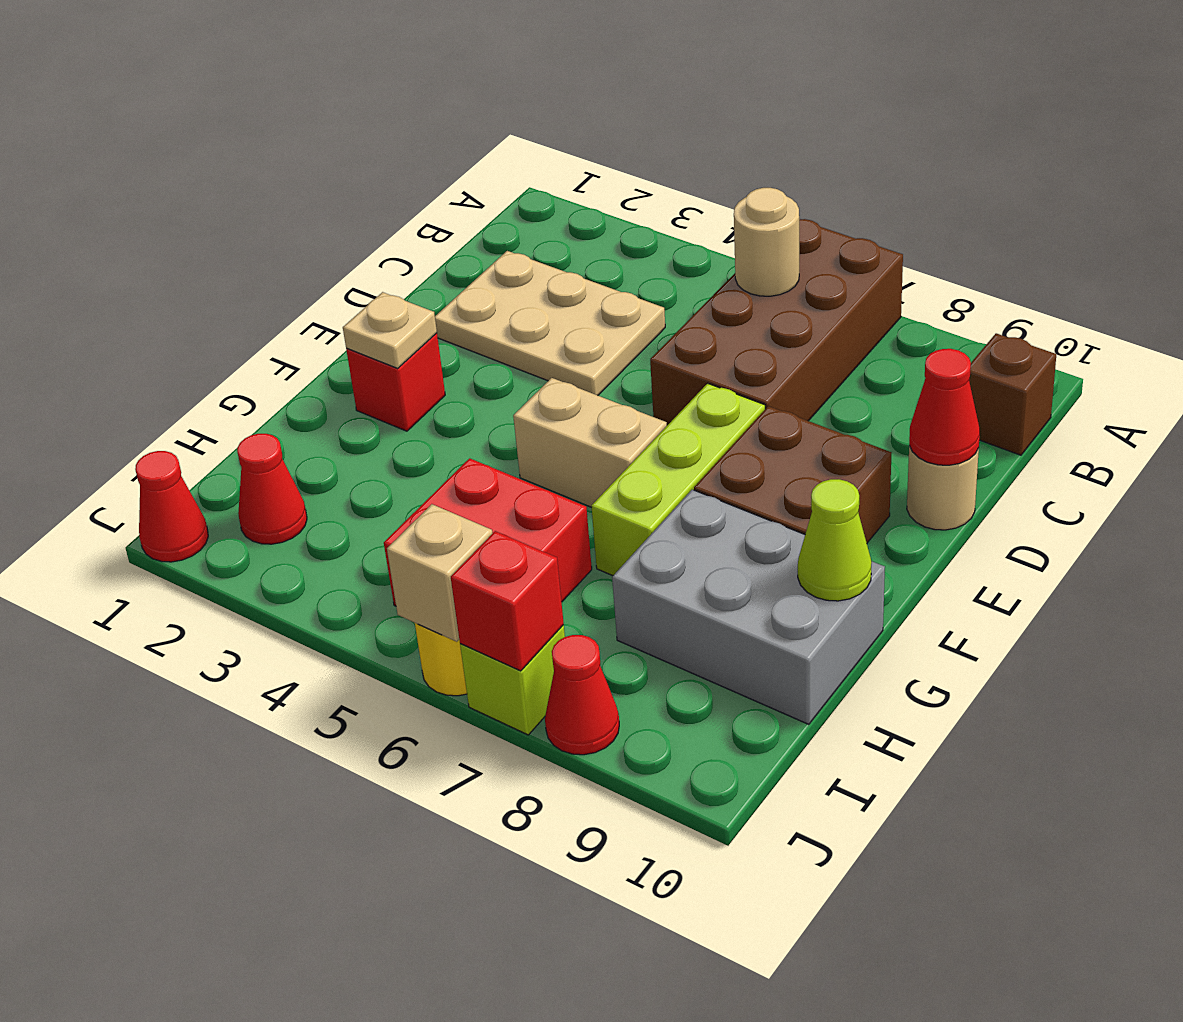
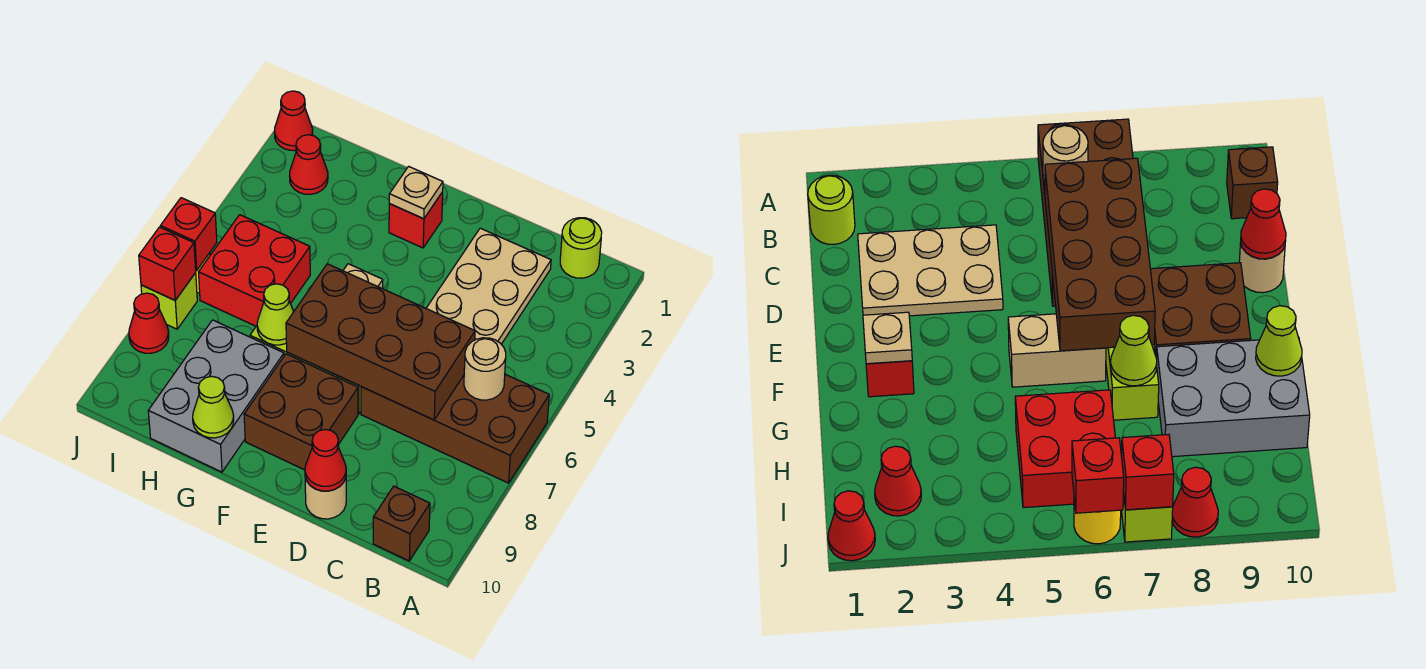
none -> lime 1x1 round brick [560,218,602,278]
none -> brown 2x4 brick [286,264,475,420]
none -> lime 1x1 cone [257,284,294,345]
tan 1x1 brick [387,504,493,642] -> red 1x1 brick [160,198,217,270]

